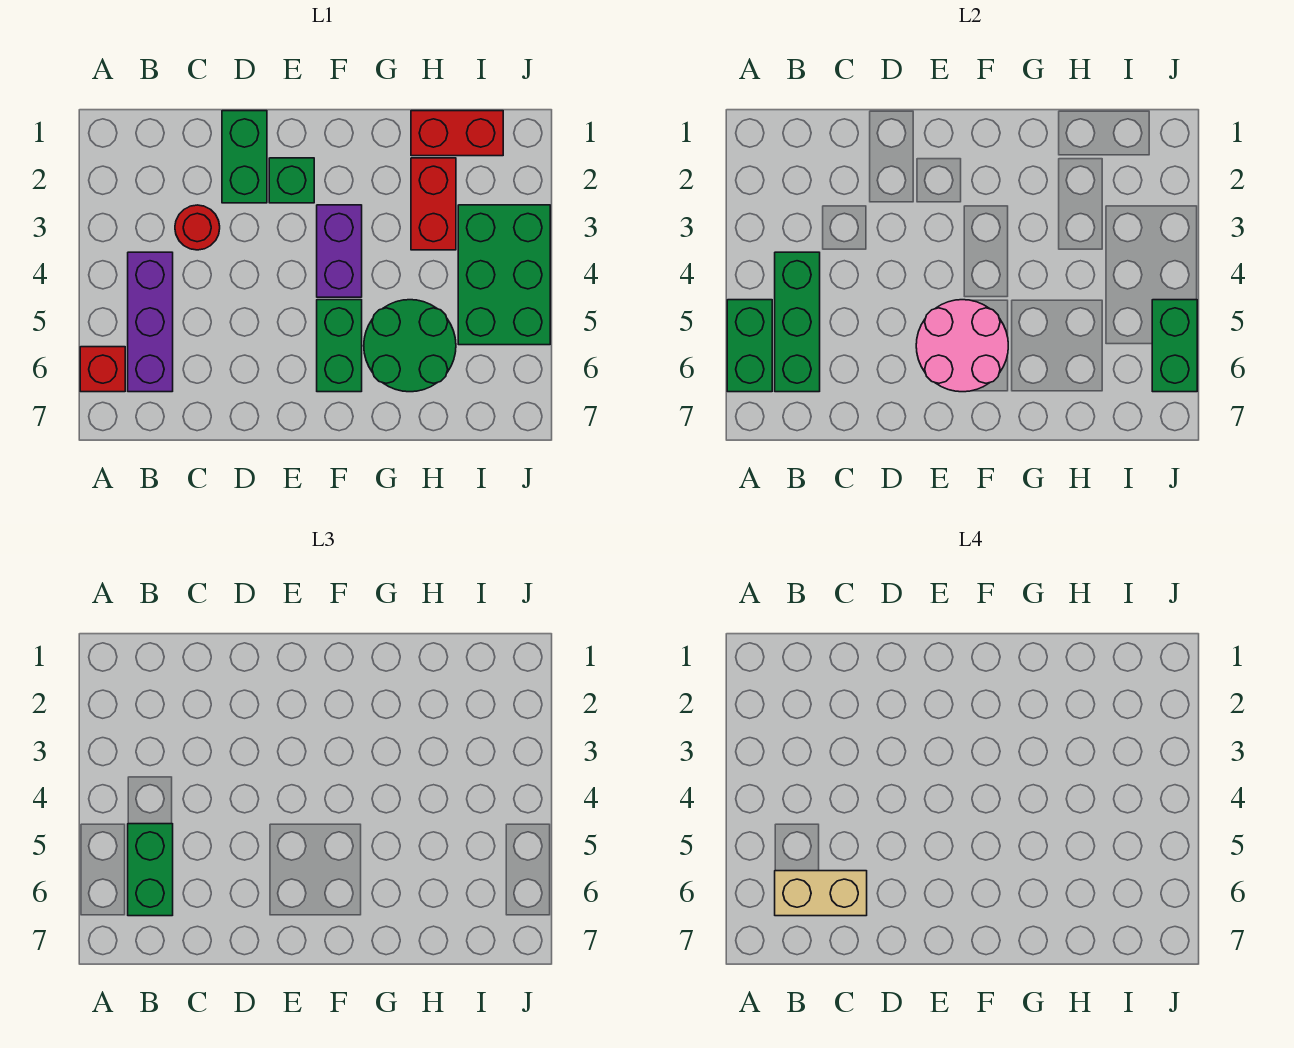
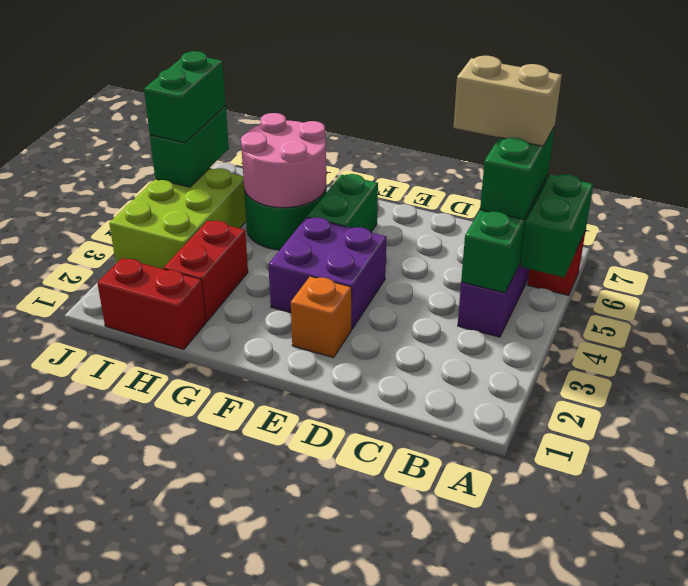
red 1x1 round brick [175,205,220,250] -> none
green 1x2 brick [222,111,267,203] -> green 1x2 brick moved to [144,51,226,143]
green 1x1 brick [269,158,314,203] -> orange 1x1 brick [291,276,352,358]
pink 2x2 round brick [916,300,1008,392] -> pink 2x2 round brick moved to [241,113,326,208]
purple 1x2 brick [317,205,362,297] -> purple 2x2 brick [268,217,387,329]
green 2x3 brick [458,205,550,345] -> lime 2x3 brick [109,168,246,269]

